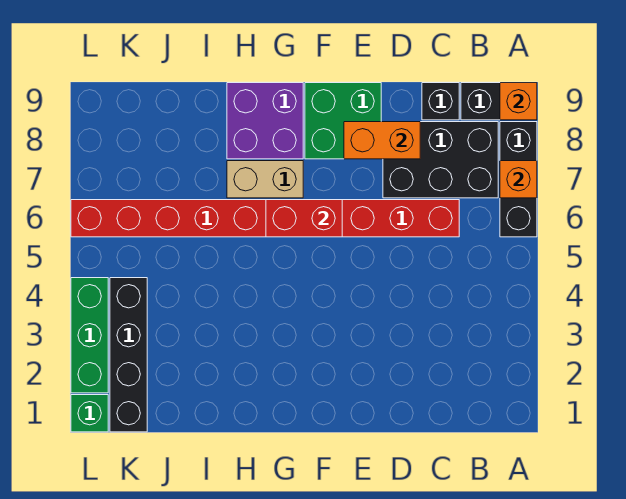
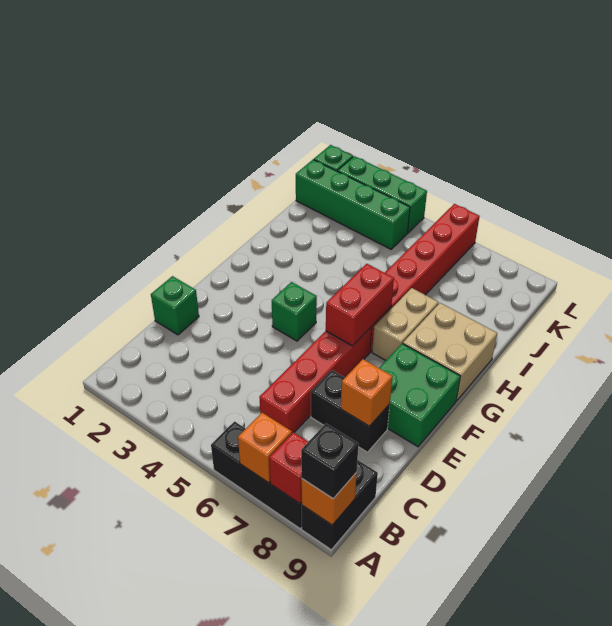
none -> red 1x1 brick [269,432,308,504]
black 2x3 brick [383,122,498,198] -> black 1x2 brick [311,370,390,452]
black 1x1 brick [422,83,459,120] -> black 1x1 brick moved to [301,424,359,499]
none -> green 1x1 brick [151,276,199,335]
orange 1x2 brick [344,122,420,159] -> orange 1x1 brick [341,359,393,426]
none -> green 1x1 brick [272,282,317,341]
purple 2x2 brick [227,83,303,159] -> tan 2x2 brick [403,303,497,401]
black 1x4 brick [110,278,147,432] -> green 1x4 brick [296,160,410,249]

